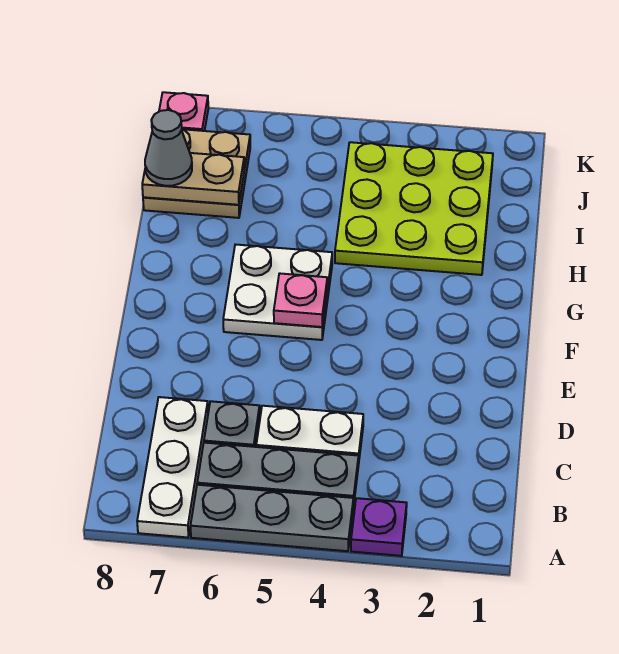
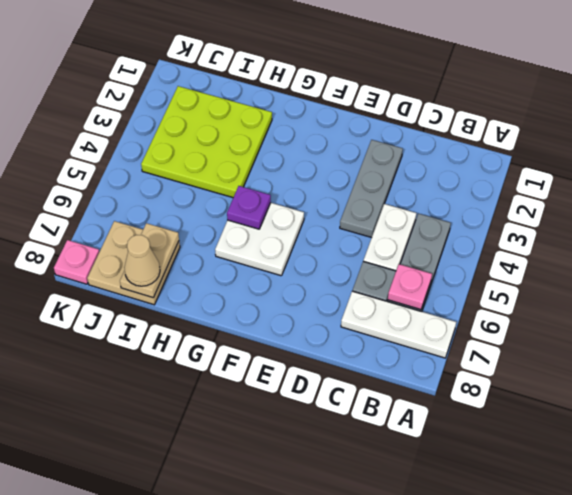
purple 1x1 plate [351,498,407,556] -> purple 1x1 plate moved to [227,186,271,229]
grey 1x3 plate [190,485,353,551] -> grey 1x3 plate moved to [340,140,403,238]
pink 1x1 plate [274,273,327,327] -> pink 1x1 plate moved to [388,264,432,310]
grey 1x1 cone [145,110,192,186] -> tan 1x1 cone [124,235,160,286]

